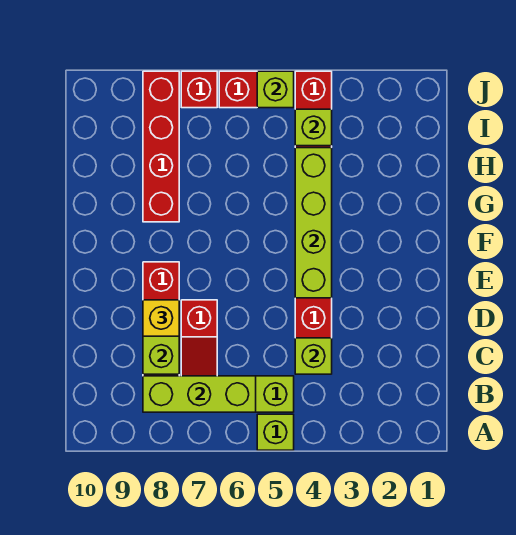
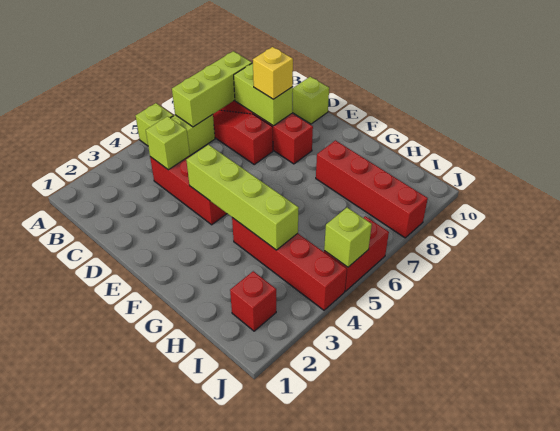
lime 1x1 brick [295,109,332,146] -> lime 1x1 brick moved to [292,77,329,124]
red 1x1 brick [181,71,217,108] -> red 1x1 brick moved to [230,271,276,331]

